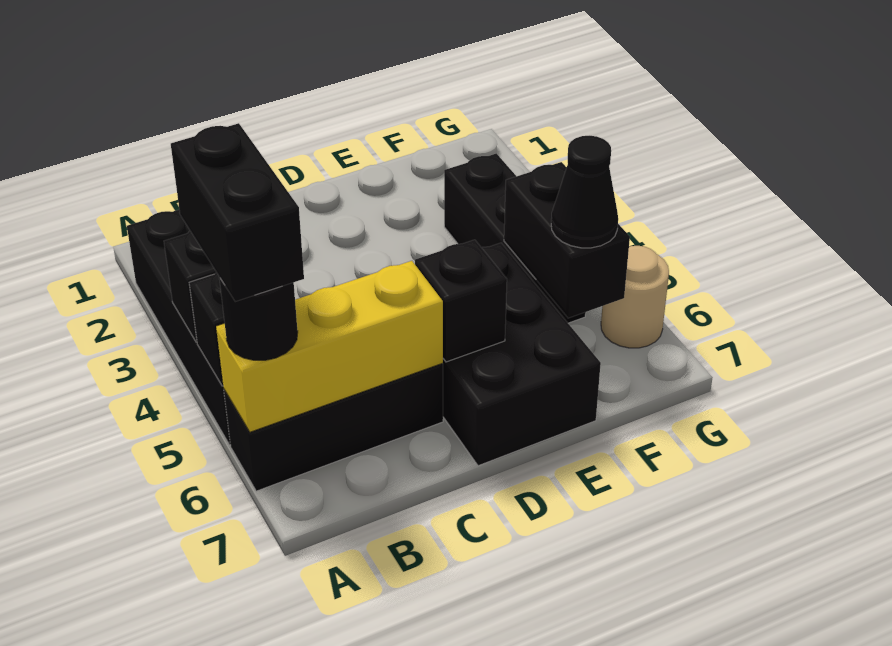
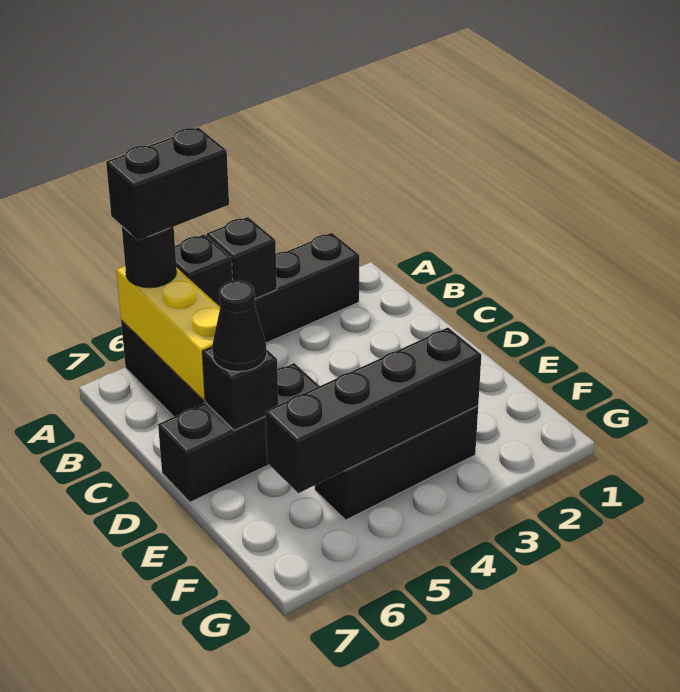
black 2x3 brick [443,243,601,466] -> black 1x3 brick [158,363,319,502]
black 1x2 brick [504,162,630,318] -> black 1x4 brick [265,328,481,493]
black 1x1 cone [551,136,618,248] -> black 1x1 cone moved to [212,281,267,372]
tan 1x1 round brick [601,246,669,348] -> none

